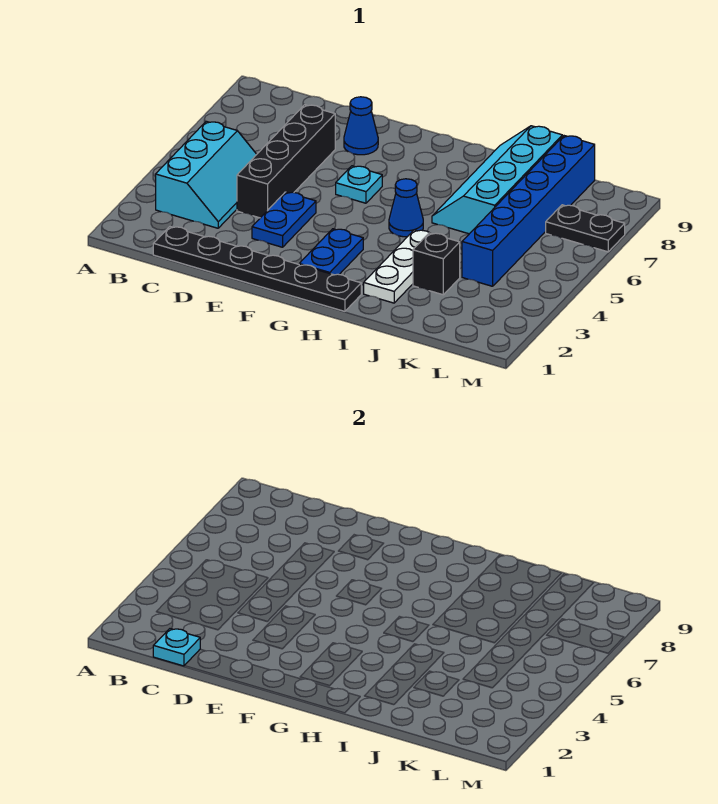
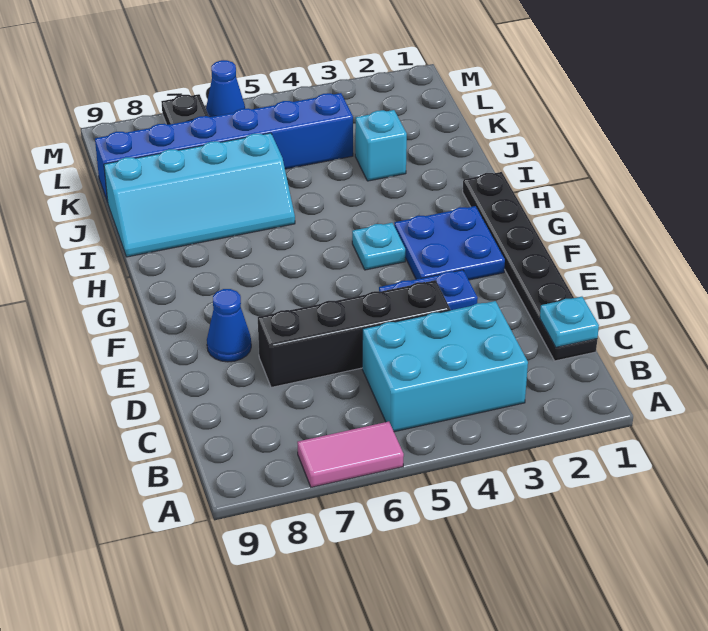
none -> pink 1x2 tile [297,422,404,487]
cyan 2x3 slope [156,121,257,228] -> cyan 2x3 brick [362,301,528,432]
cyan 1x1 plate [336,166,382,203] -> cyan 1x1 plate moved to [352,223,405,270]
blue 1x2 plate [299,229,363,275] -> blue 2x2 plate [394,206,505,280]
blue 1x1 cone [389,179,423,237] -> blue 1x1 cone moved to [206,60,245,117]
white 1x3 plate [364,230,429,303] -> none
black 1x1 brick [413,233,460,295] -> cyan 1x1 brick [355,110,407,181]

